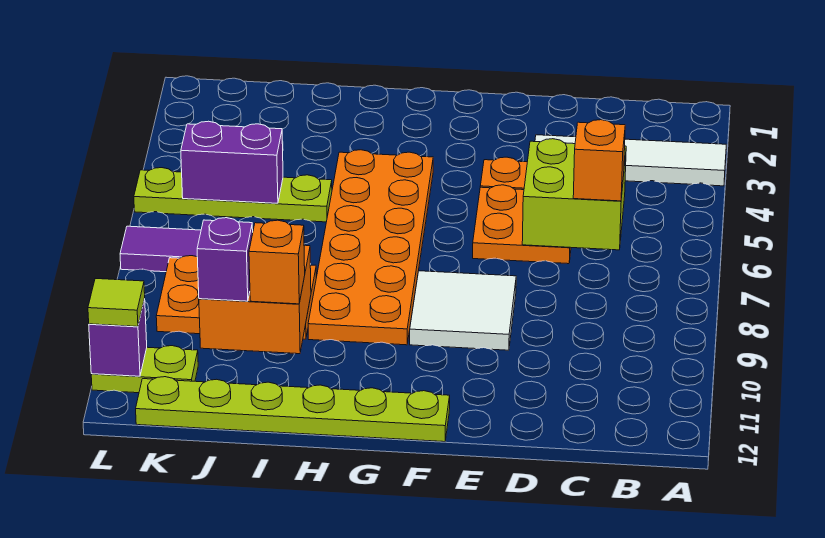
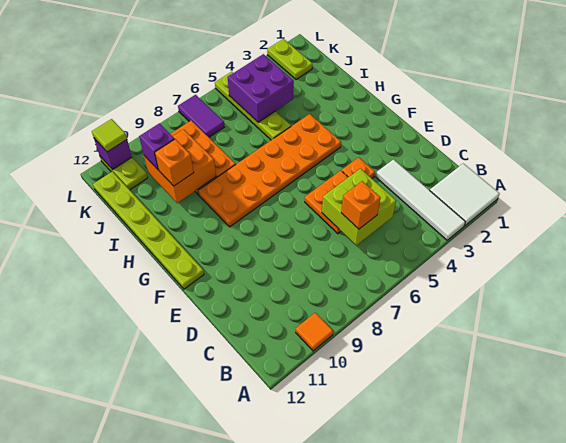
none -> orange 1x1 tile [296,313,333,351]
white 2x2 tile [410,271,516,350] -> white 2x2 tile moved to [430,163,500,226]
purple 1x2 brick [181,121,283,203] -> purple 2x2 brick [228,54,294,122]
none -> lime 1x2 plate [267,39,312,80]

